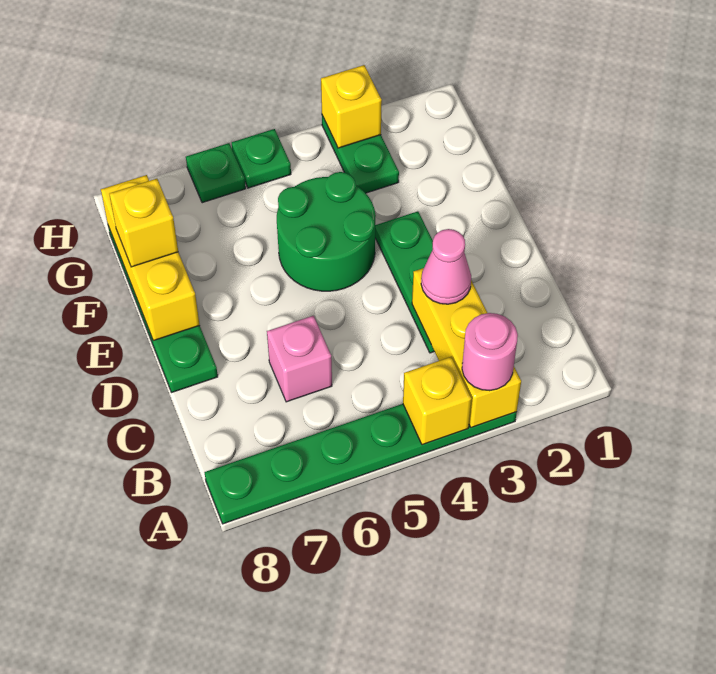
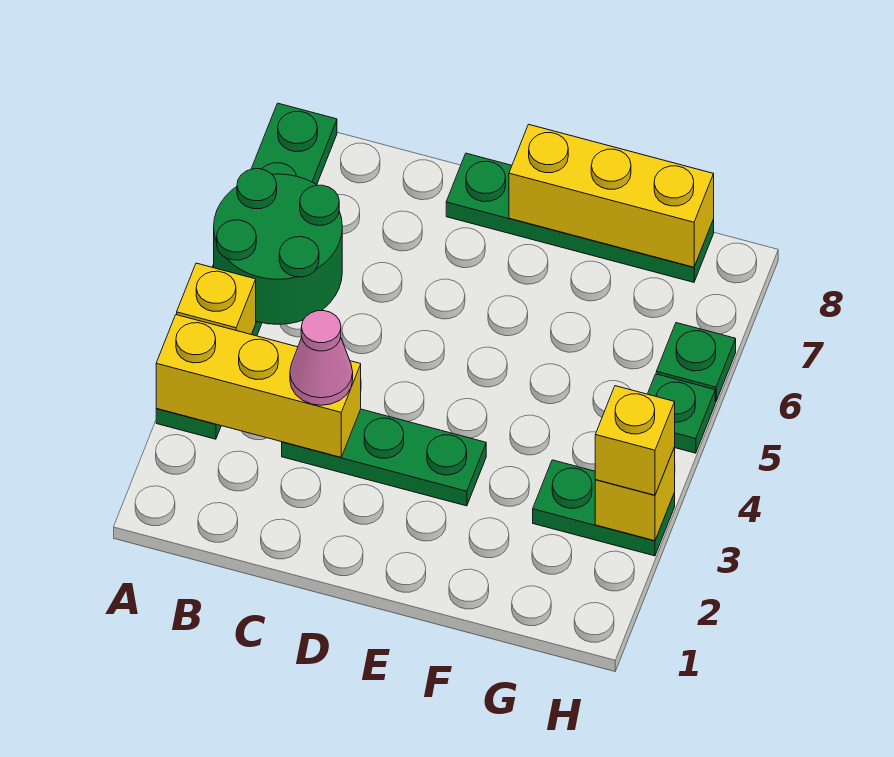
pink 1x1 round brick [462,313,518,391] -> none
pink 1x1 brick [267,316,332,402] -> none
green 2x2 round brick [277,172,376,291] -> green 2x2 round brick moved to [214,169,342,324]
yellow 1x1 brick [110,179,178,267] -> yellow 1x1 brick moved to [595,386,675,495]

